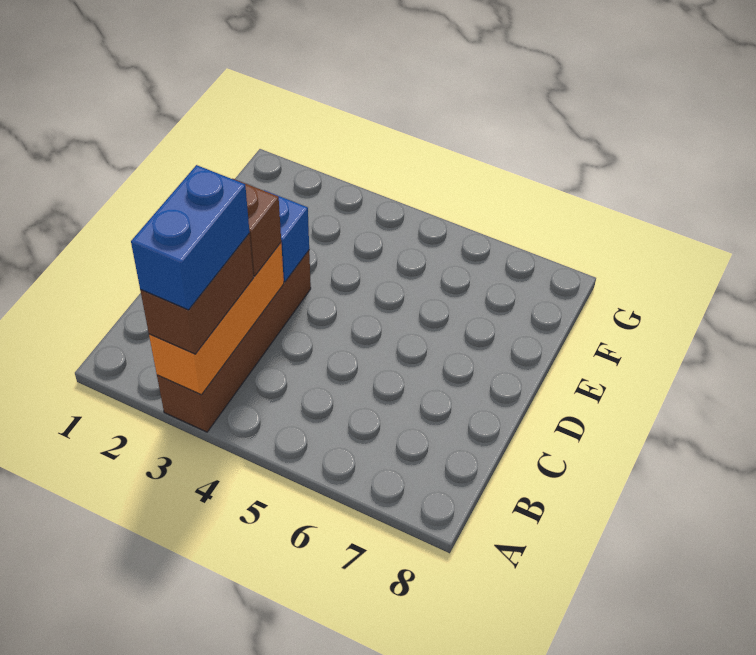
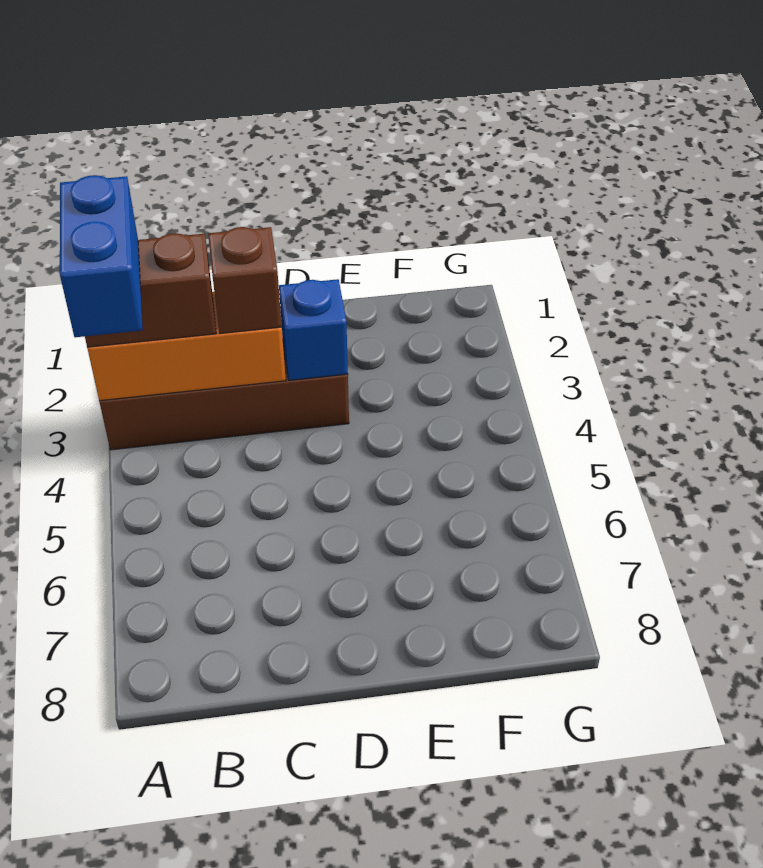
blue 1x2 brick [131,165,250,310] -> blue 1x2 brick turned to [60,175,143,337]

